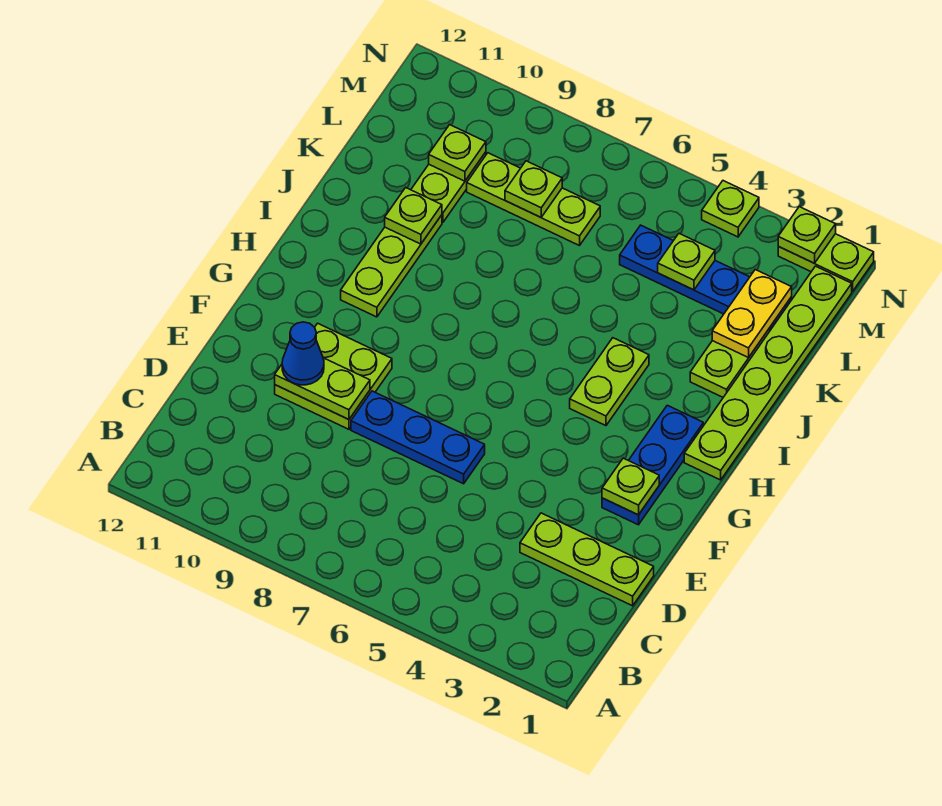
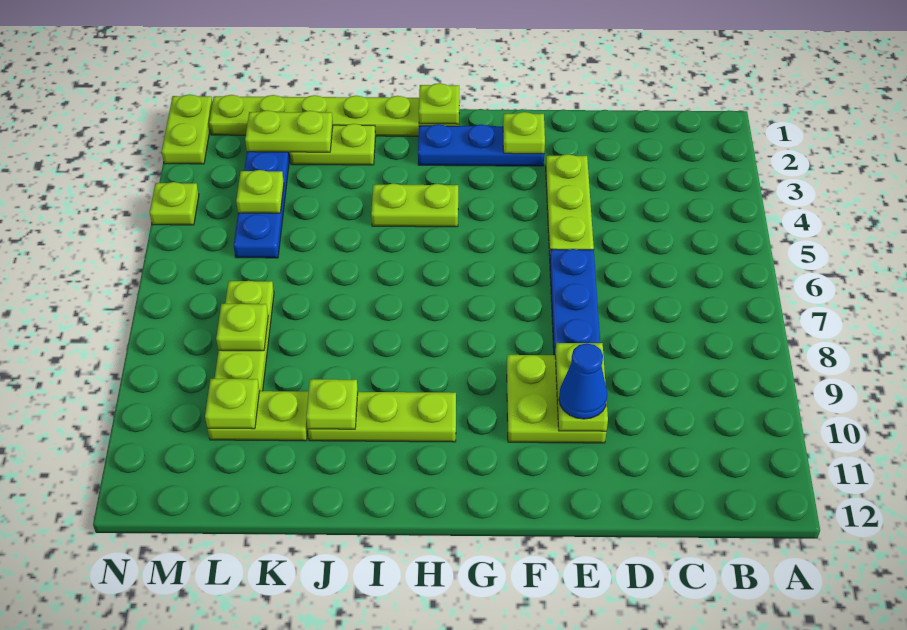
lime 1x3 plate [520,513,654,606] -> lime 1x3 plate moved to [546,154,594,256]
yellow 1x2 plate [712,270,792,358] -> lime 1x2 plate [245,110,333,152]
lime 1x1 plate [778,207,836,263] -> lime 1x1 plate moved to [419,83,459,124]

